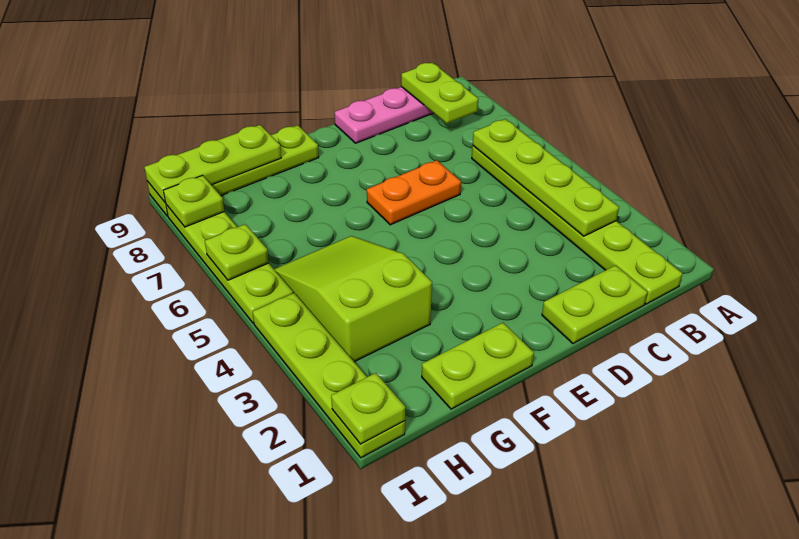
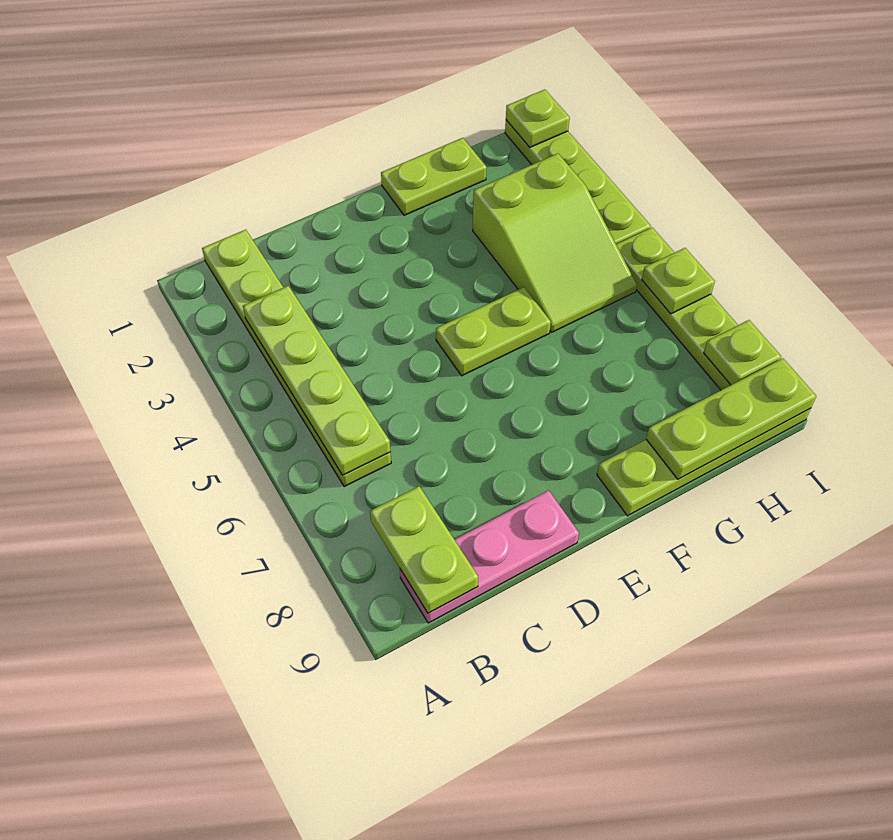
lime 1x2 plate [542,265,648,343] -> lime 1x2 plate moved to [436,287,551,376]
orange 1x2 plate [367,160,461,225] -> none

